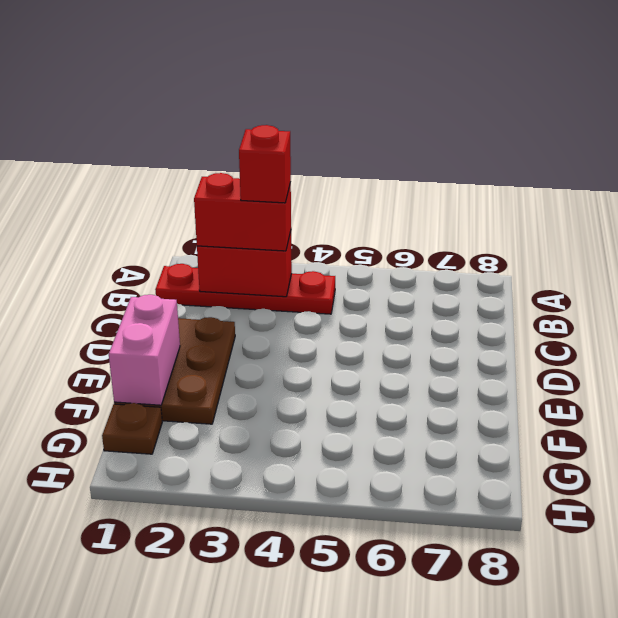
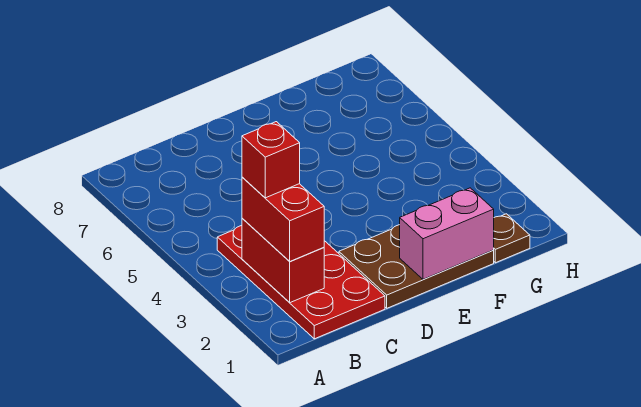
red 1x4 plate [155,264,335,314] -> red 2x4 plate [217,226,385,339]

